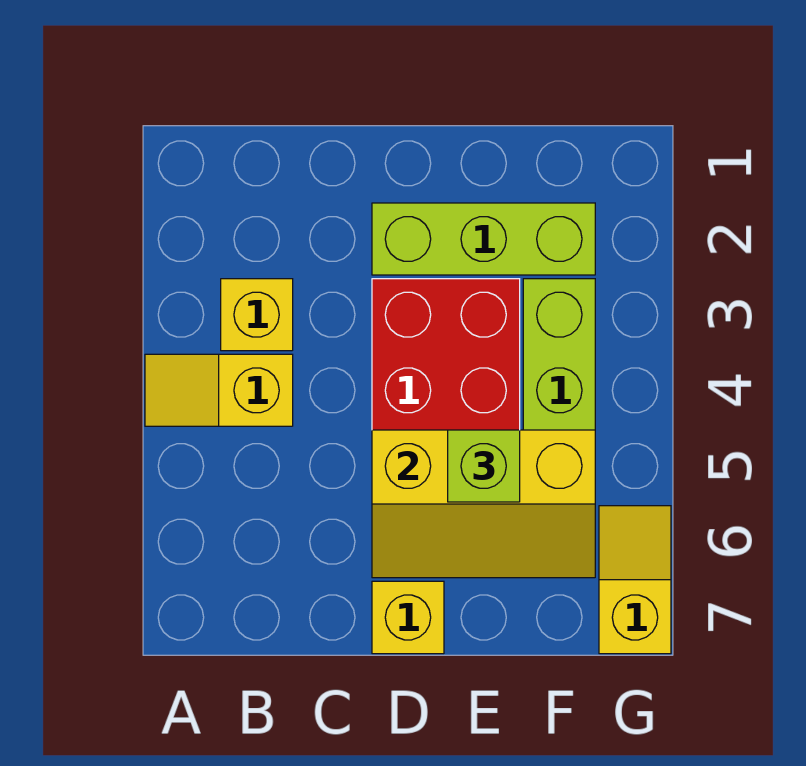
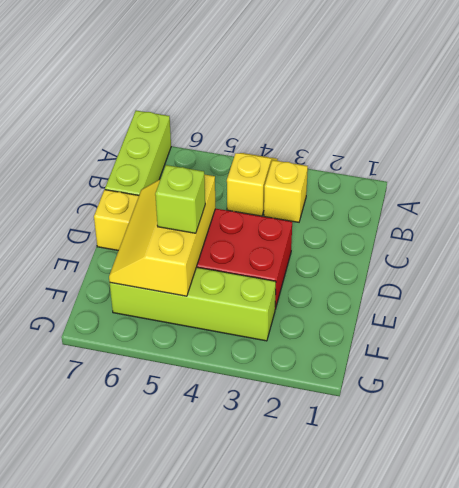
lime 1x3 brick [372,203,595,275] -> lime 1x3 brick moved to [105,111,171,195]
yellow 1x2 slope [599,506,671,654] -> none

